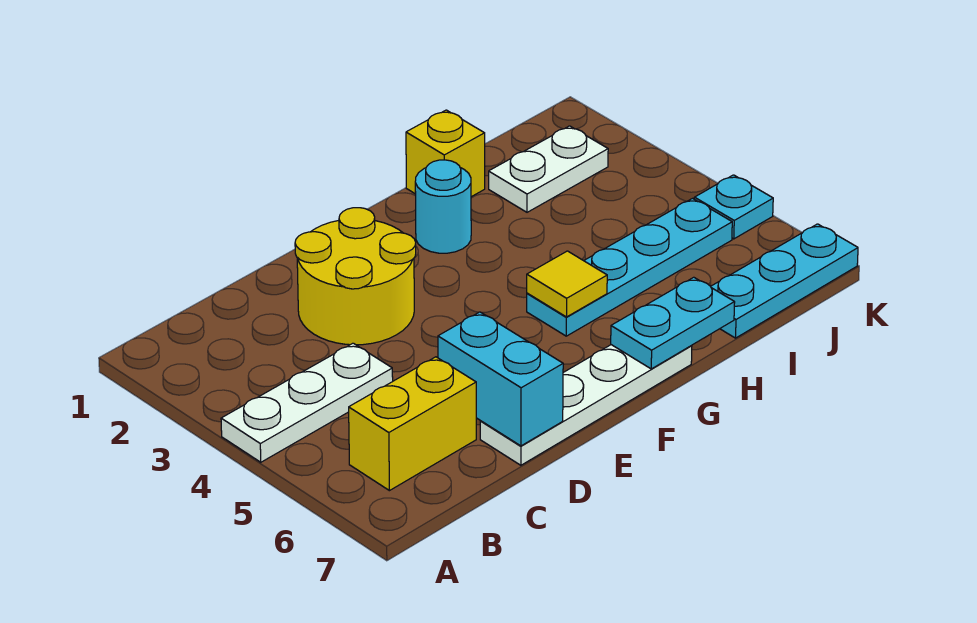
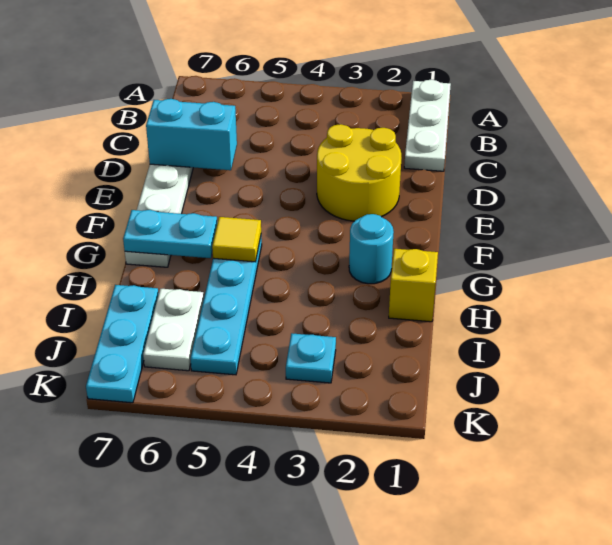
white 1x3 plate [221,343,393,462] -> white 1x3 plate moved to [404,80,451,171]
yellow 1x2 brick [349,357,476,491] -> none
cyan 1x2 plate [611,277,735,369] -> cyan 1x2 plate turned to [123,210,217,258]
white 1x2 plate [489,126,608,212] -> white 1x2 plate moved to [143,289,204,371]
cyan 1x1 plate [694,175,773,239] -> cyan 1x1 plate moved to [286,333,336,383]

